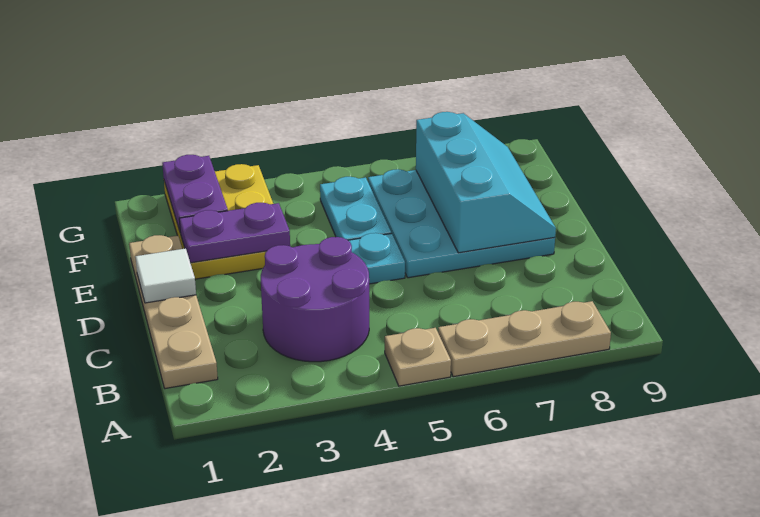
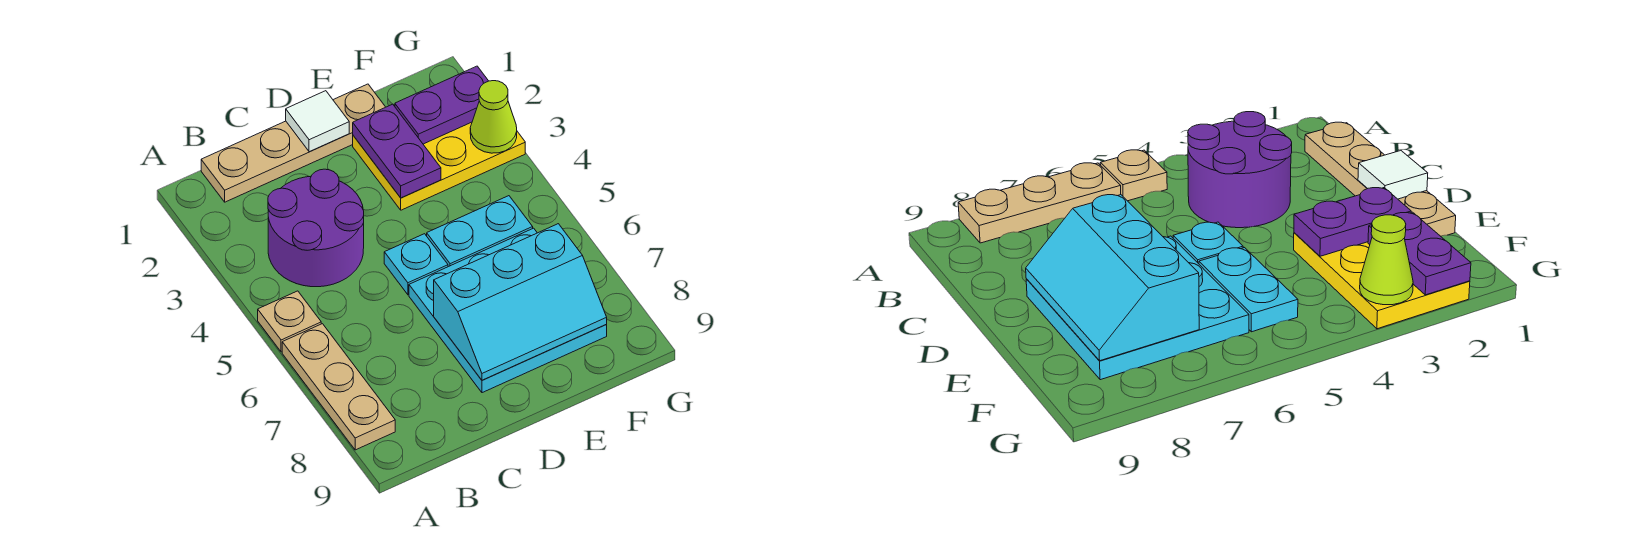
none -> lime 1x1 cone [470,81,517,153]

